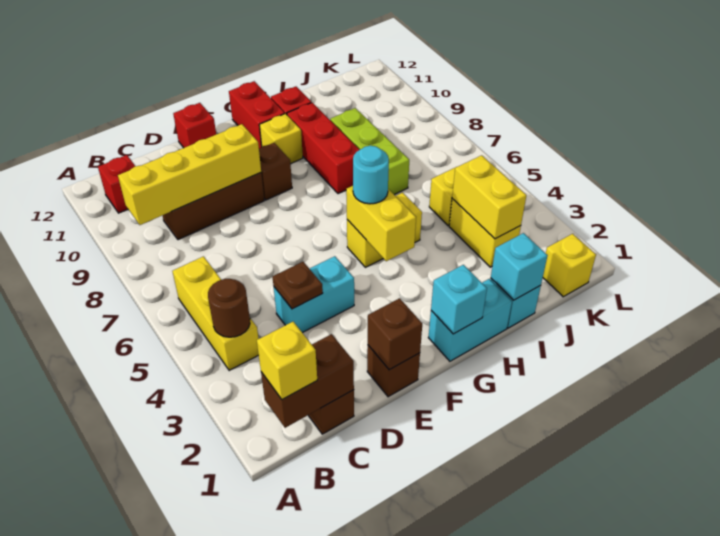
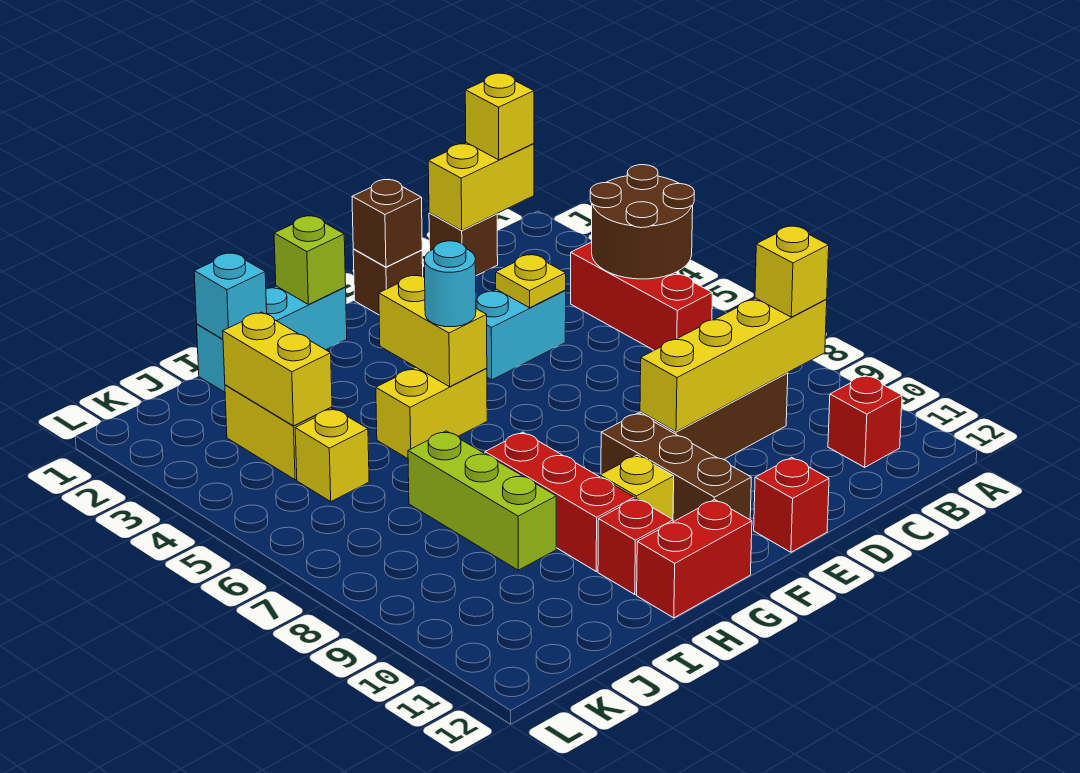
brown 1x2 brick [261,334,354,428] -> yellow 1x2 brick [428,143,534,230]
yellow 1x3 brick [173,256,259,371] -> red 1x3 brick [571,242,712,350]
brown 1x1 round brick [208,279,250,337] -> brown 2x2 round brick [590,165,694,279]
brown 1x1 plate [273,262,323,309] -> yellow 1x1 plate [496,254,566,308]
brown 1x1 brick [259,143,292,200] -> brown 1x3 brick [601,413,751,522]
cyan 1x1 brick [431,265,487,334] -> lime 1x1 brick [274,216,346,305]
red 1x2 brick [229,81,285,149] -> red 1x2 brick turned to [637,499,752,618]
yellow 1x1 brick [543,234,596,297] -> yellow 1x1 brick moved to [755,226,829,317]

